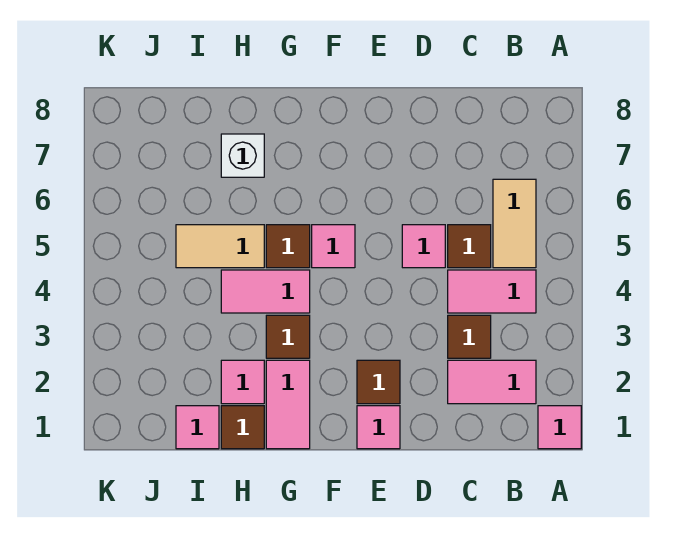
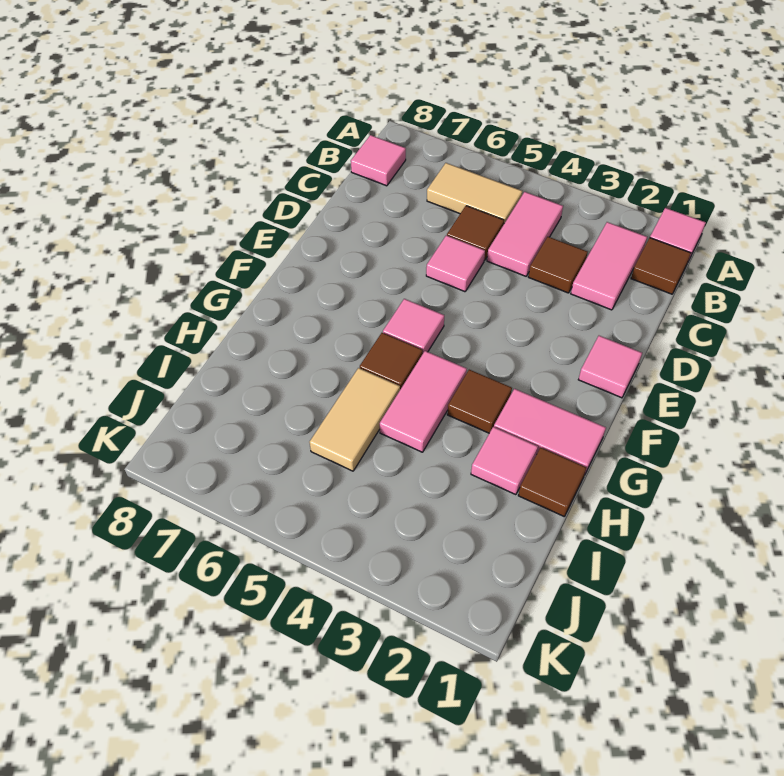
brown 1x1 tile [357,360,400,404] -> brown 1x1 tile moved to [631,238,691,294]
white 1x1 brick [221,134,264,177] -> none
pink 1x1 tile [176,406,219,449] -> pink 1x1 tile moved to [351,135,406,186]

